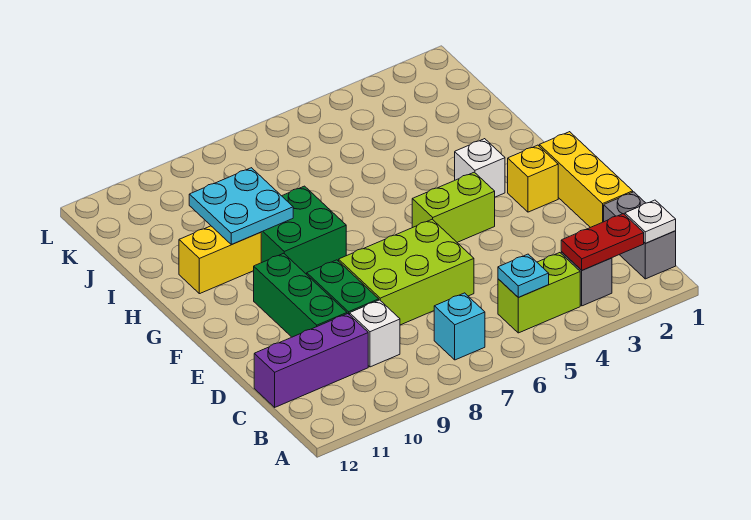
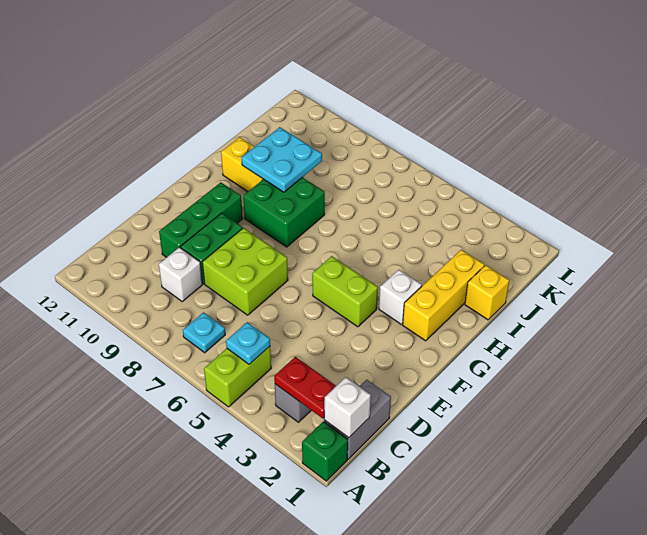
none -> green 1x1 brick [302,421,348,481]
white 1x1 plate [625,200,676,243] -> white 1x1 brick [324,377,371,438]
lime 1x2 brick [498,253,580,333] -> lime 1x2 brick turned to [204,347,271,407]
cyan 1x1 brick [434,293,485,360] -> cyan 1x1 plate [183,312,225,353]
purple 1x3 brick [254,314,368,407] -> none
yellow 1x3 brick [539,132,633,228] -> yellow 1x3 brick moved to [403,250,484,341]
lime 2x3 brick [339,219,474,325] -> lime 2x2 brick [202,228,288,315]
yellow 1x1 brick [508,145,558,212] -> yellow 1x1 brick moved to [465,265,509,320]

